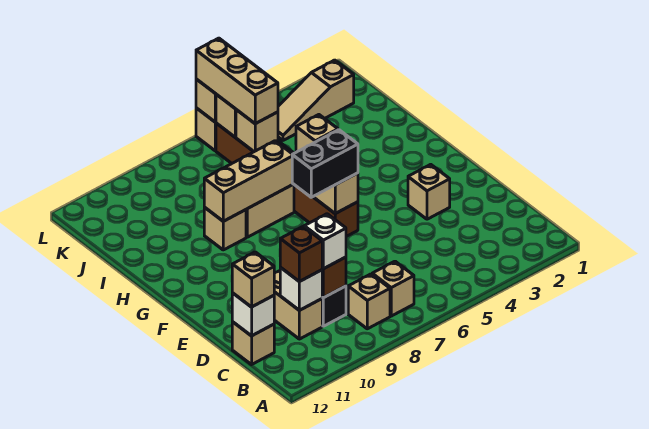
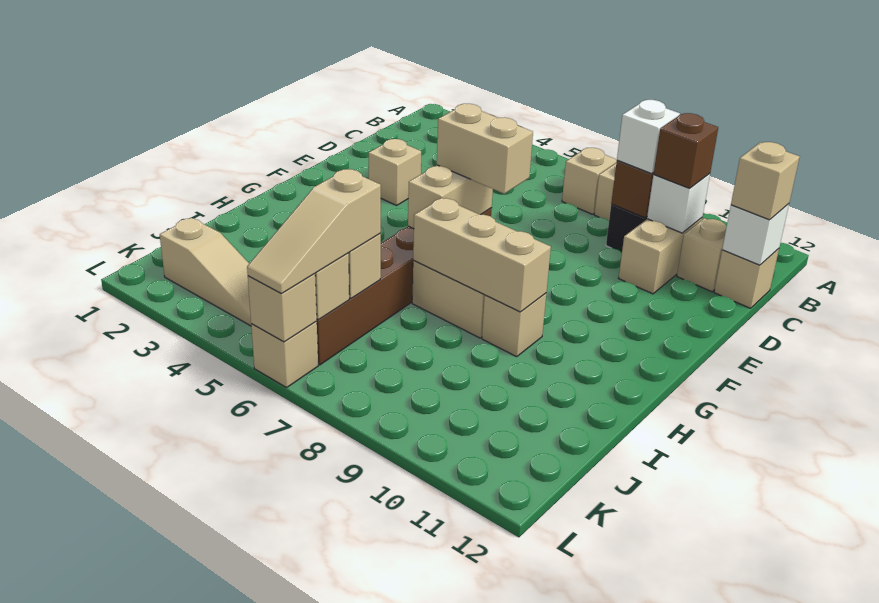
black 1x2 brick [292,130,358,197] -> tan 1x2 brick [437,104,533,194]
tan 1x1 brick [296,115,338,152] -> tan 1x1 brick moved to [677,218,726,292]
tan 1x3 brick [196,38,278,124] -> tan 1x3 slope [247,169,381,294]

